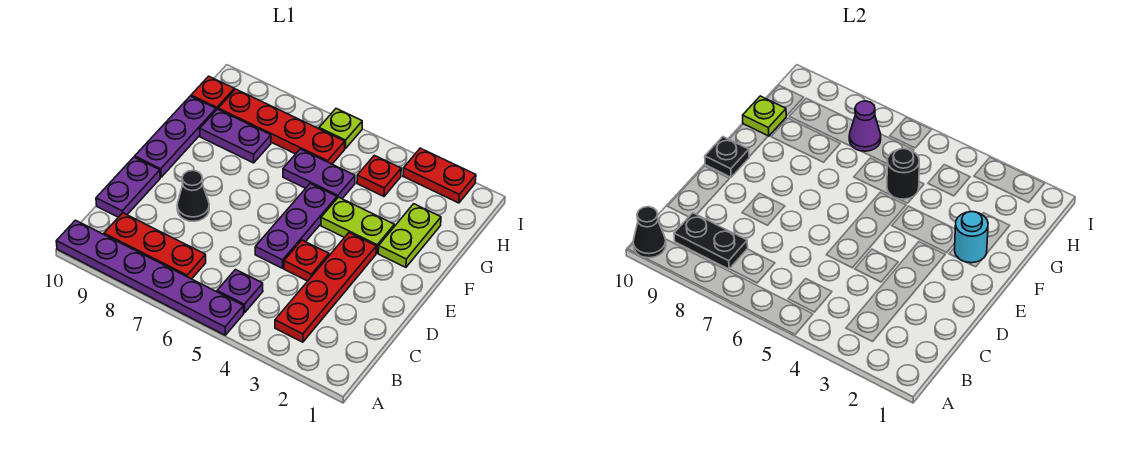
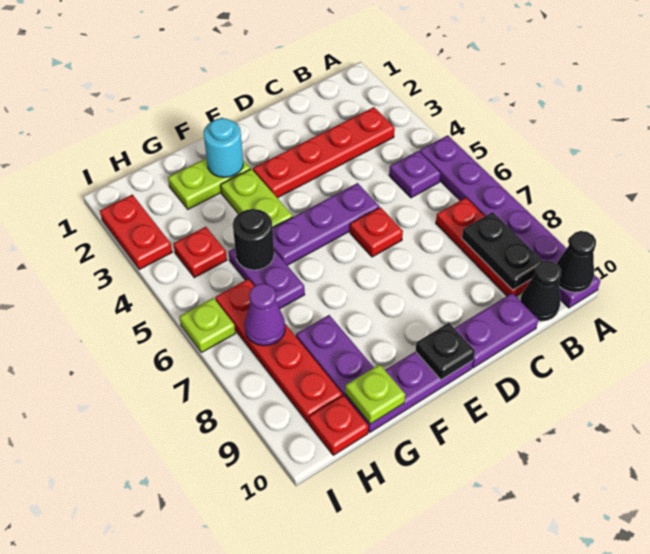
red 1x1 plate [284,240,329,281] -> red 1x1 plate moved to [350,207,403,257]
black 1x1 cone [177,170,209,221] -> black 1x1 cone moved to [520,261,561,321]

